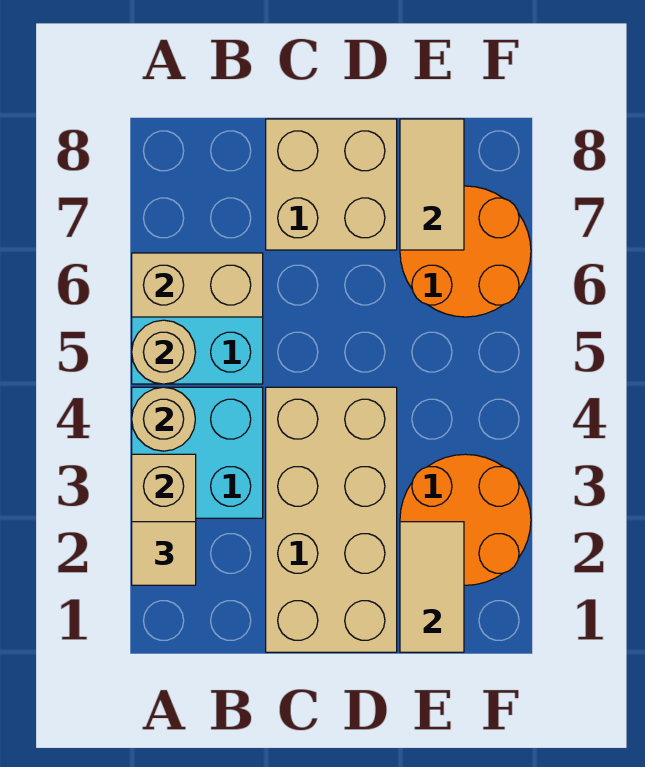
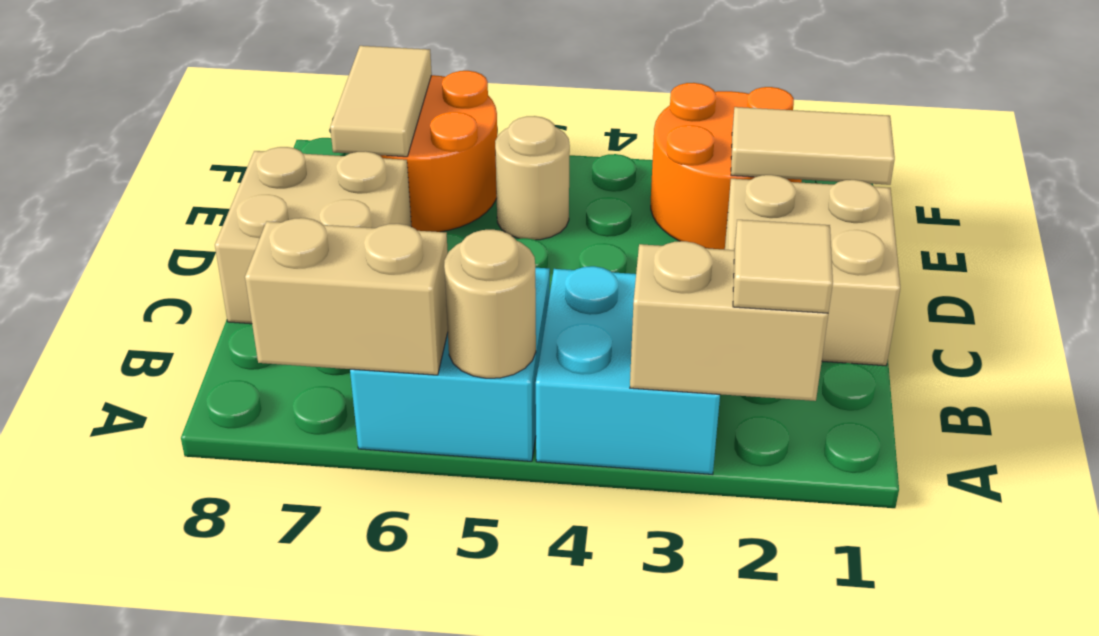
tan 1x1 round brick [132,387,195,451] -> tan 1x1 round brick moved to [495,116,570,240]
tan 1x2 brick [132,253,263,317] -> tan 1x2 brick turned to [245,218,448,375]
tan 2x4 brick [266,387,397,652] -> tan 2x2 brick [725,175,900,366]
tan 1x2 tile [400,119,464,250] -> tan 1x2 tile turned to [330,46,432,157]

